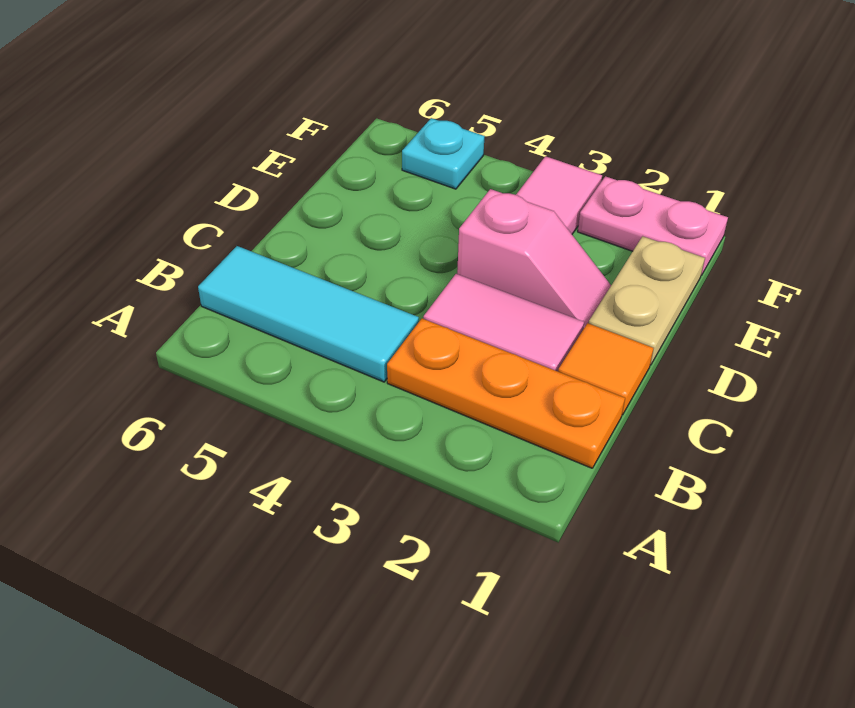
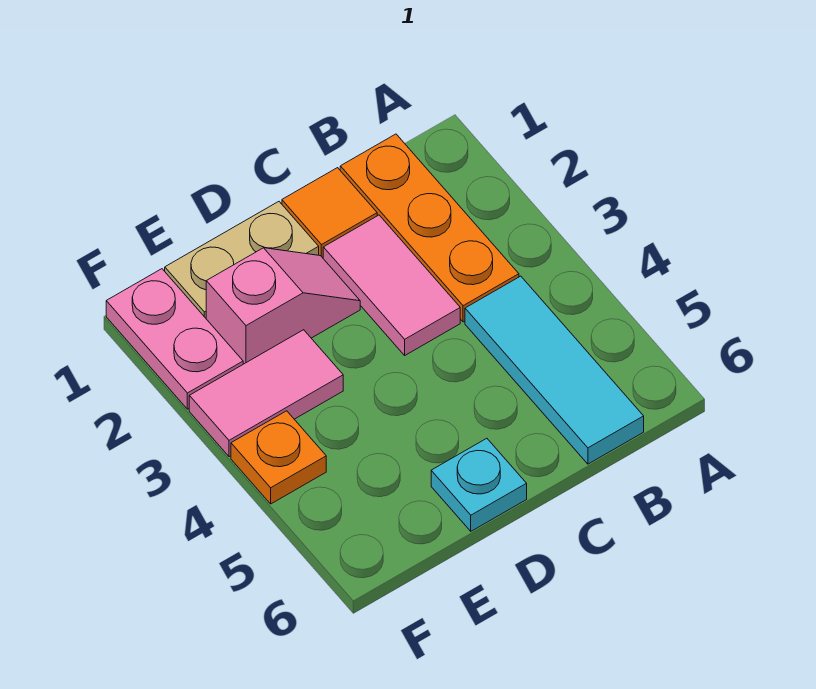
pink 1x2 slope [457,189,611,329] -> pink 1x2 slope turned to [206,248,360,364]
none -> orange 1x1 plate [231,411,326,504]
cyan 1x1 plate [402,118,485,189] -> cyan 1x1 plate moved to [431,438,527,531]

